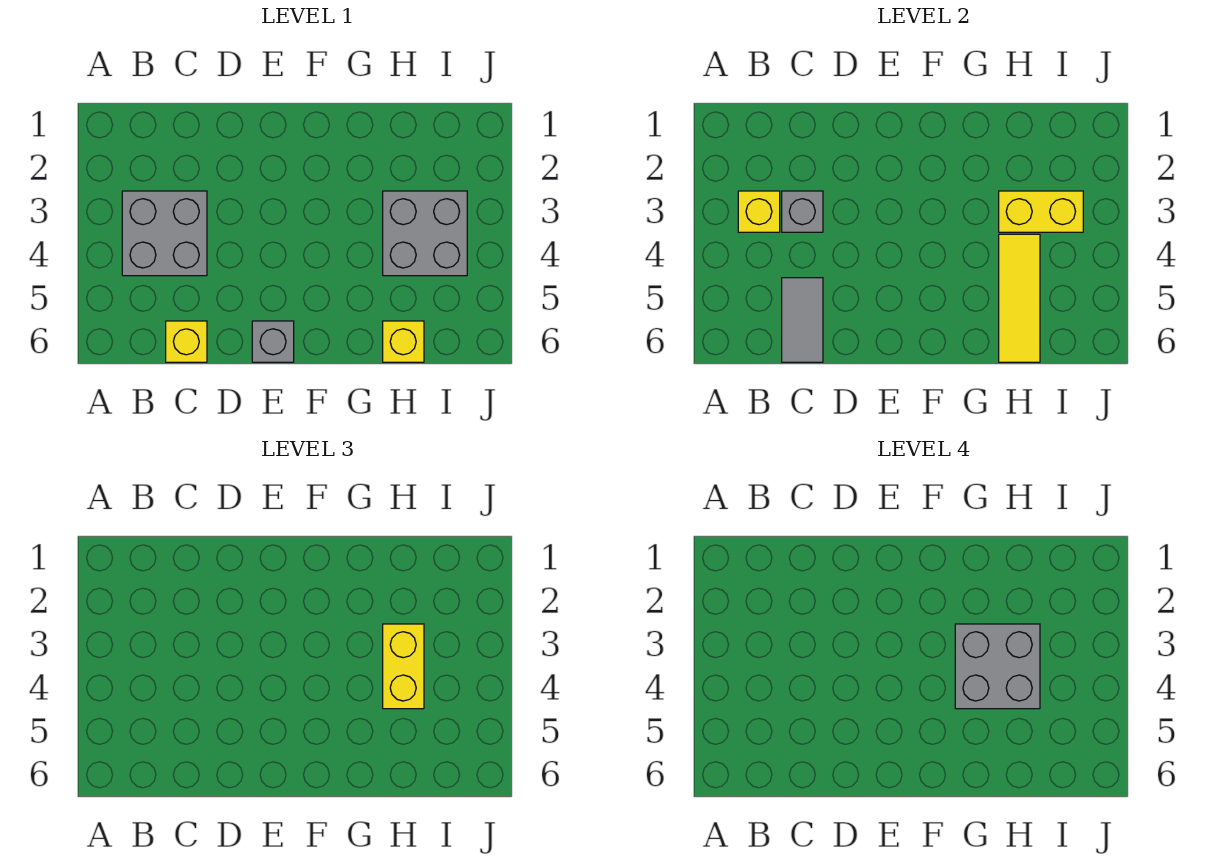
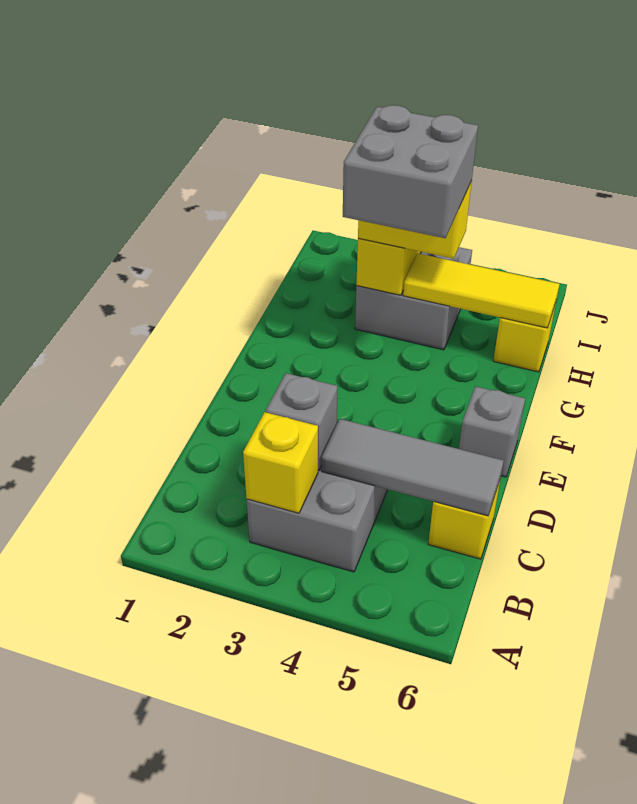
grey 1x2 tile [782,278,823,362] -> grey 1x3 tile [322,419,503,516]

